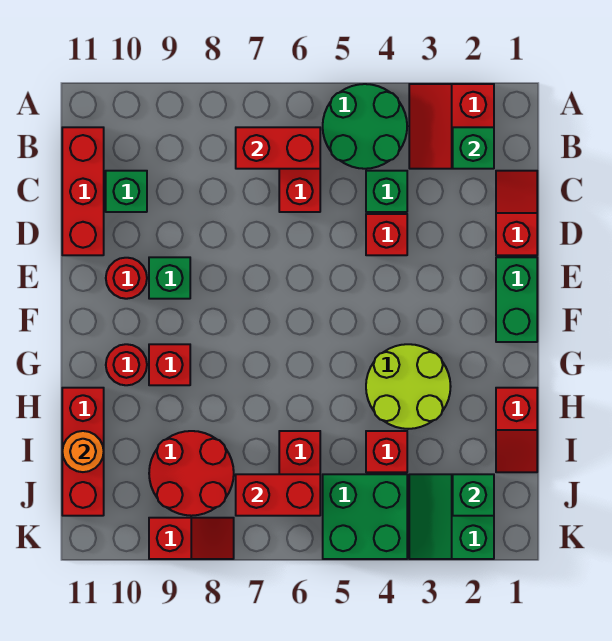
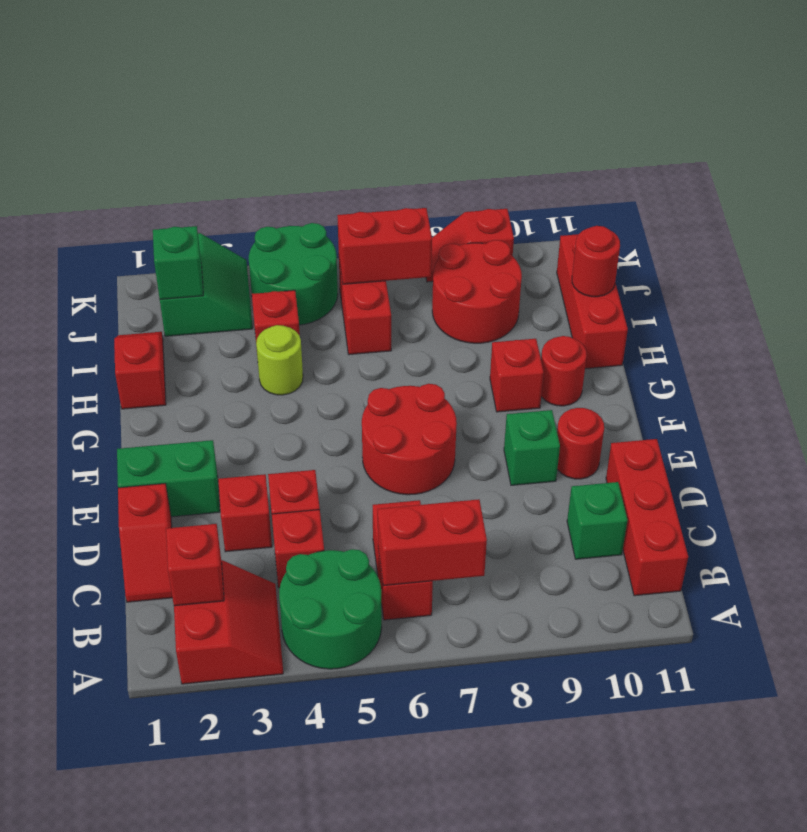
green 1x1 brick [453,127,494,169] -> red 1x1 brick [166,524,224,606]
green 1x1 brick [366,171,407,212] -> red 1x1 brick [272,510,324,588]
none -> red 1x1 brick [218,474,272,552]
green 1x2 brick [496,257,537,342] -> green 1x2 brick turned to [117,440,220,517]
none -> red 2x2 round brick [362,384,457,495]
lime 2x2 round brick [366,344,451,429] -> lime 1x1 round brick [256,325,303,395]
orange 1x1 round brick [62,431,104,472] -> red 1x1 round brick [572,226,620,297]
green 2x2 brick [323,474,407,559] -> green 2x2 round brick [249,223,338,325]

